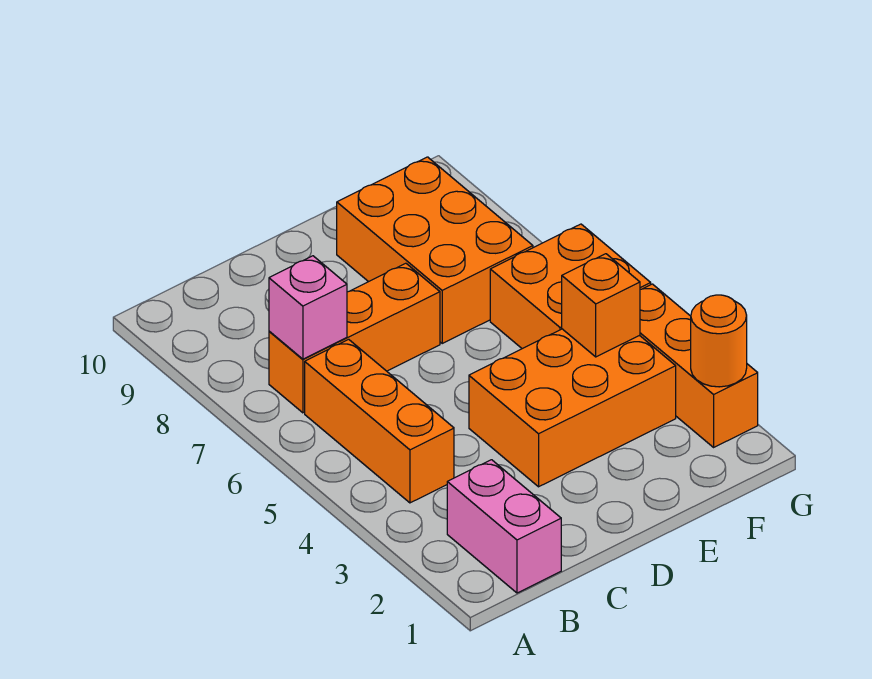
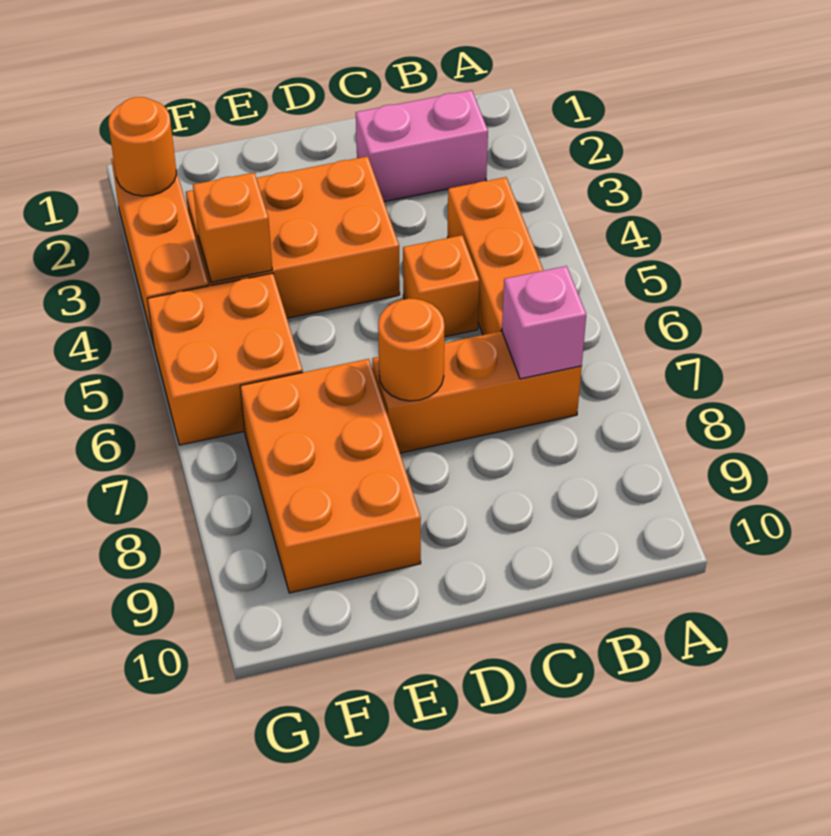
pink 1x2 brick [447,460,561,593] -> pink 1x2 brick turned to [356,90,488,202]
none -> orange 1x1 brick [403,235,479,337]
none -> orange 1x1 round brick [378,299,445,401]

